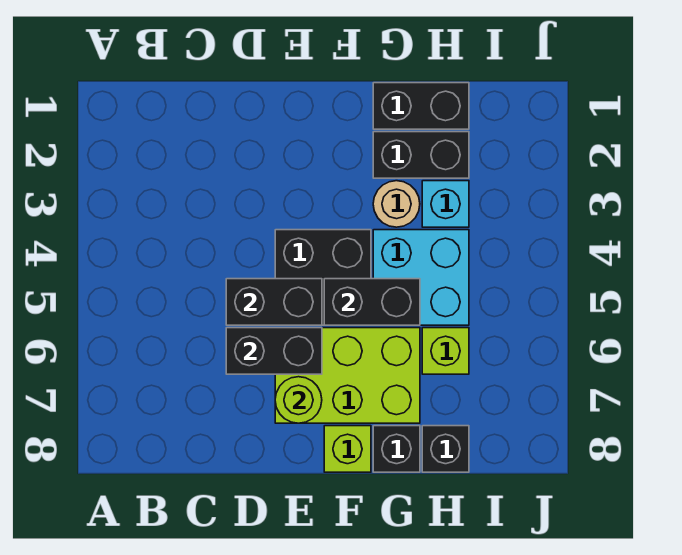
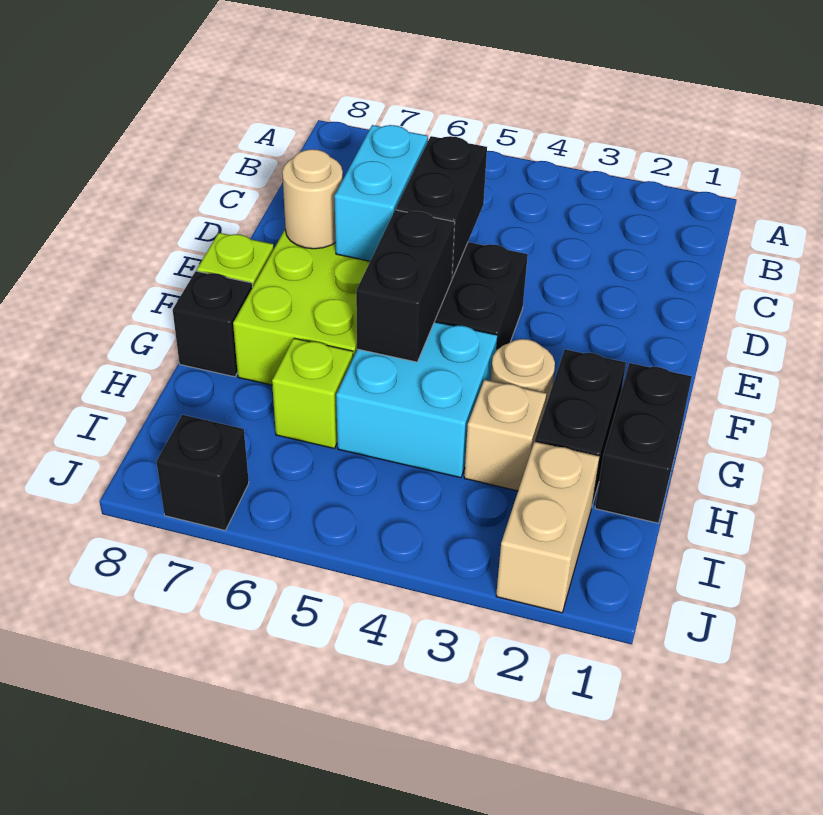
black 1x2 brick [226,328,322,374] -> cyan 1x2 brick [334,125,428,261]
lime 1x1 round brick [275,377,322,423] -> tan 1x1 round brick [282,149,343,249]
cyan 1x1 brick [422,181,469,227] -> tan 1x1 brick [464,380,546,491]
black 1x1 brick [422,426,469,472] -> black 1x1 brick moved to [156,415,249,531]
none -> tan 1x2 brick [496,442,600,613]

